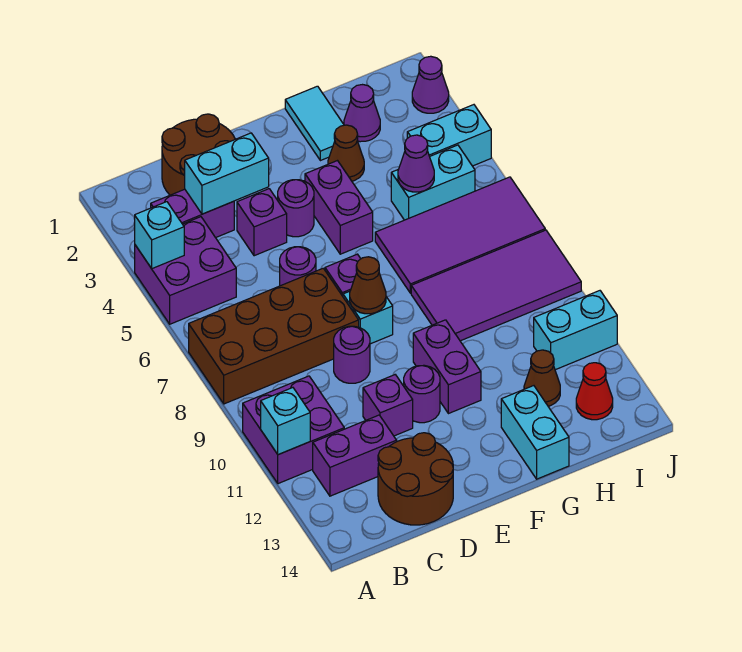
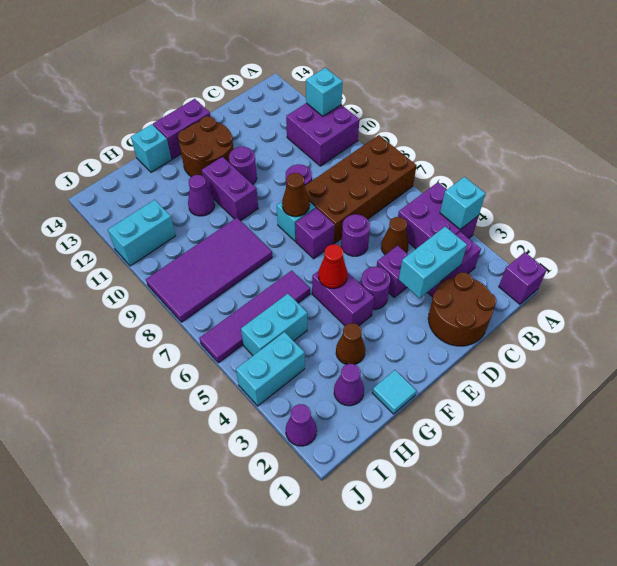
purple 1x2 brick [313,415,397,496] -> purple 1x2 brick moved to [153,99,210,159]
brown 2x2 round brick [378,433,453,525] -> brown 2x2 round brick moved to [178,116,233,177]
purple 1x1 brick [363,375,413,436] -> purple 1x1 brick moved to [499,252,547,304]
cyan 1x2 tile [285,86,344,161] -> cyan 1x1 tile [372,370,416,414]
purple 2x4 tile [375,177,545,293] -> purple 1x4 tile [199,270,310,363]
cyan 1x2 brick [501,386,569,479] -> cyan 1x1 brick [131,124,171,172]
purple 1x1 cone [398,135,434,192] -> purple 1x1 cone moved to [188,175,215,216]
brown 1x1 cone [524,350,560,406] -> brown 1x1 cone moved to [381,217,408,255]
red 1x1 cone [576,363,613,420] -> red 1x1 cone moved to [318,244,347,289]

